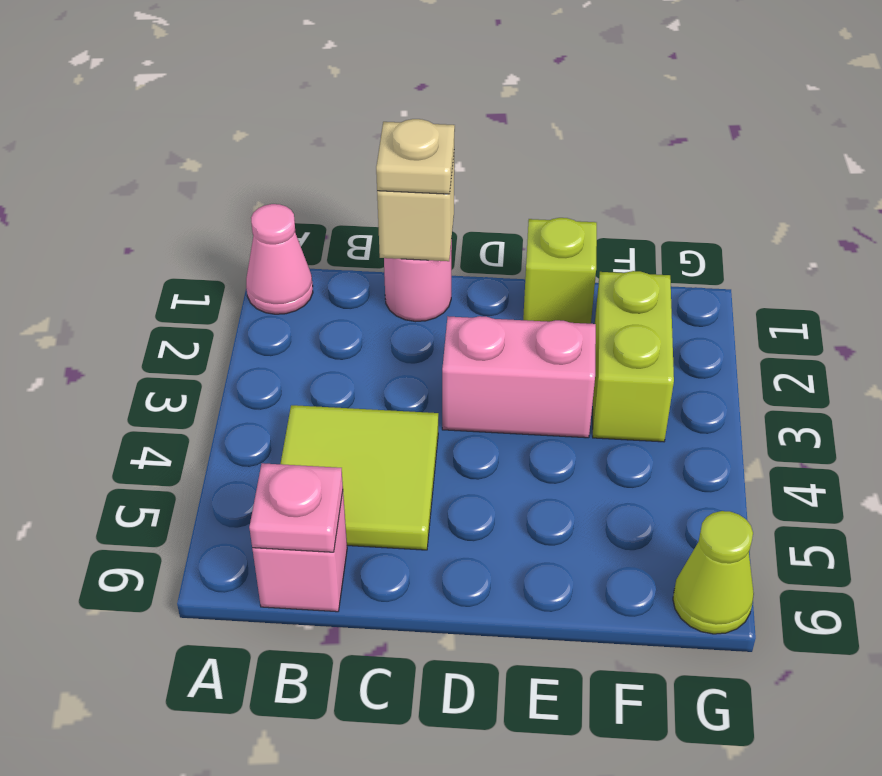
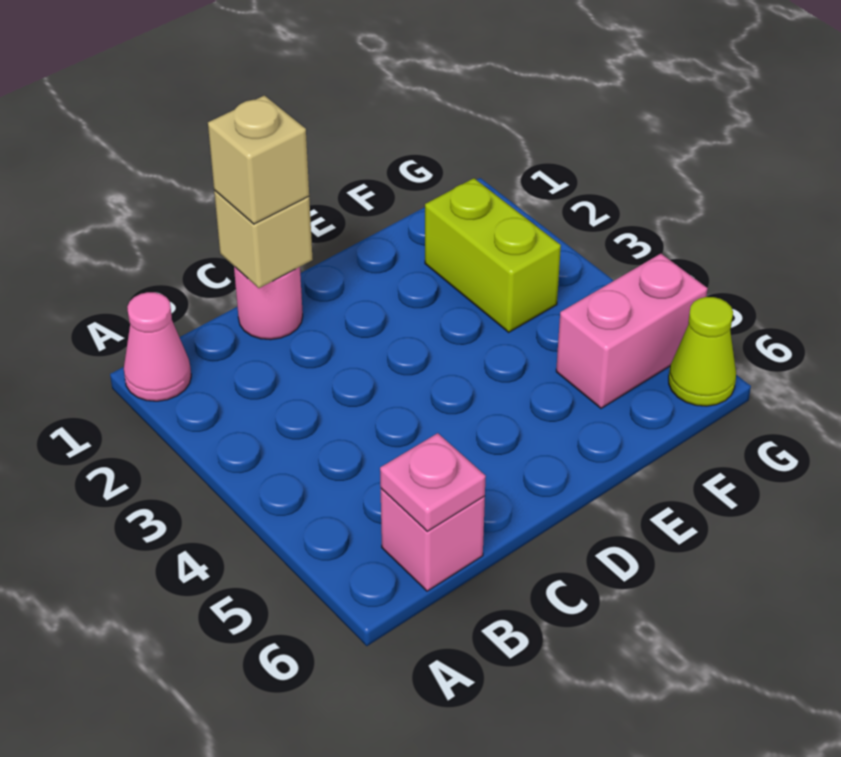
lime 2x2 tile [281,405,438,550] -> none
tan 1x1 plate [376,119,455,194] -> tan 1x1 brick [208,95,309,224]
pink 1x2 brick [442,316,596,438] -> pink 1x2 brick moved to [556,254,708,408]
lime 1x1 brick [523,218,597,324] -> none

